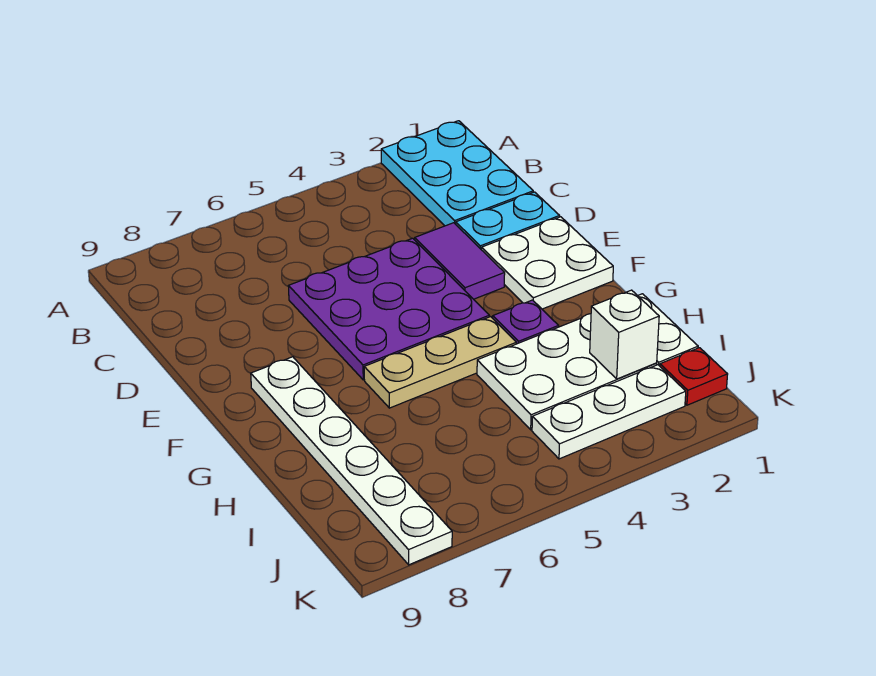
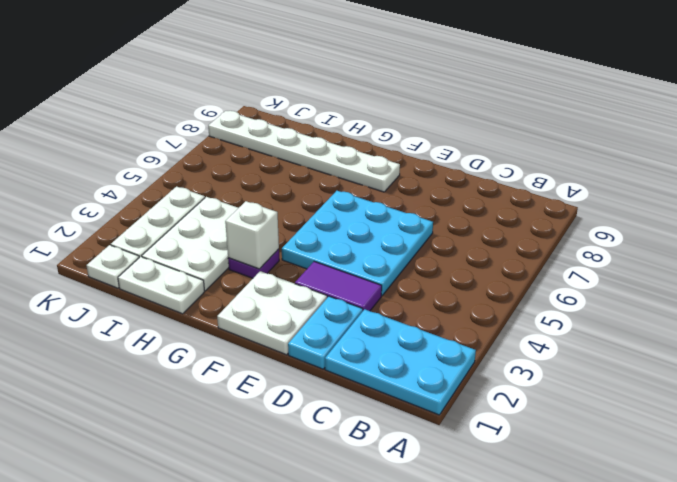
purple 3x3 plate [288,238,489,380] -> cyan 3x3 plate [282,191,433,296]
tan 1x3 plate [364,317,516,408] -> none
white 1x1 brick [590,290,659,379] -> white 1x1 brick moved to [225,201,279,269]
red 1x1 plate [660,348,728,405] -> white 1x1 plate [86,245,139,288]

